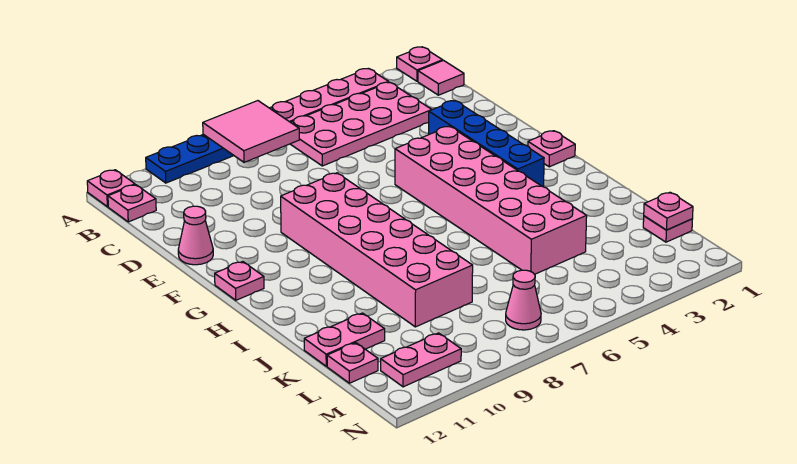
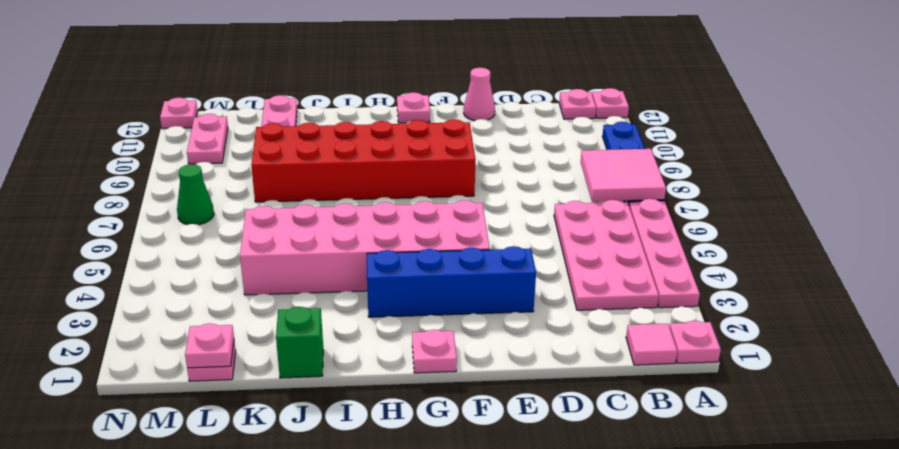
pink 2x6 brick [281,173,473,327] -> red 2x6 brick [251,119,476,202]
none -> green 1x1 brick [276,307,323,378]
pink 1x1 plate [327,343,378,383] -> pink 1x1 plate moved to [160,98,198,129]
pink 1x1 cone [506,270,541,330] -> green 1x1 cone [177,164,214,225]

